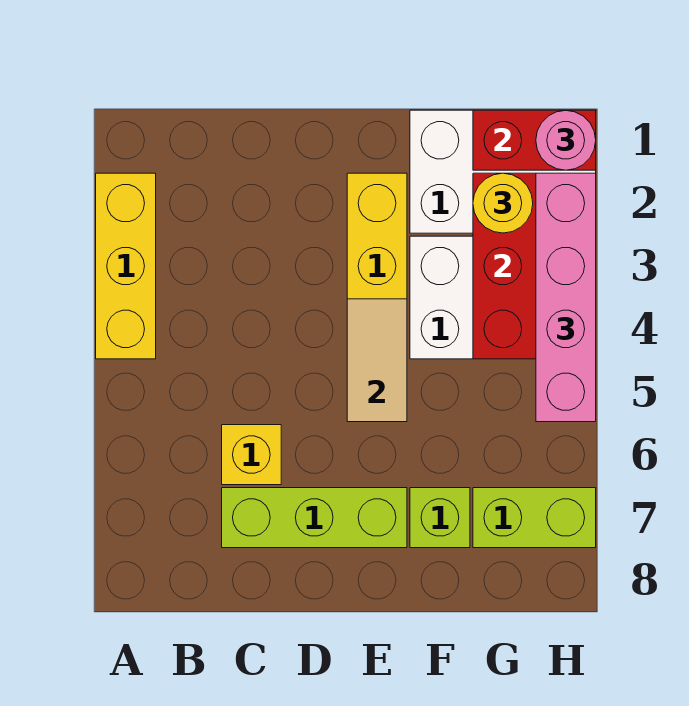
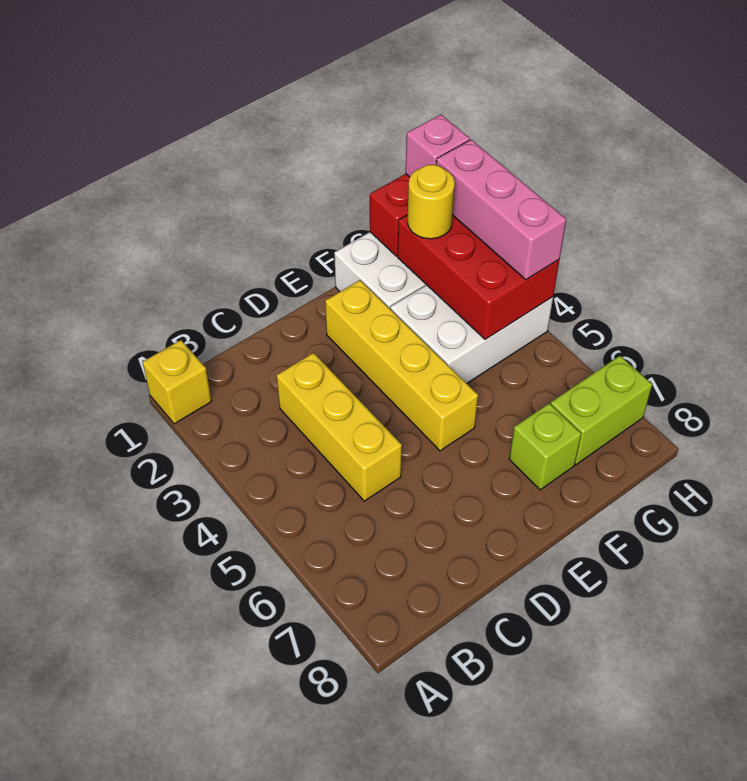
yellow 1x3 brick [96,173,156,359] -> yellow 1x3 brick moved to [277,353,402,501]
yellow 1x1 brick [222,425,281,485] -> yellow 1x1 brick moved to [143,340,212,424]
lime 1x3 brick [222,488,407,548] -> none
tan 1x2 tile [347,299,407,422] -> none
pink 1x1 round brick [536,110,596,170] -> pink 1x1 brick [406,114,470,177]
pink 1x4 brick [536,173,596,422] -> pink 1x3 brick [436,140,566,280]

